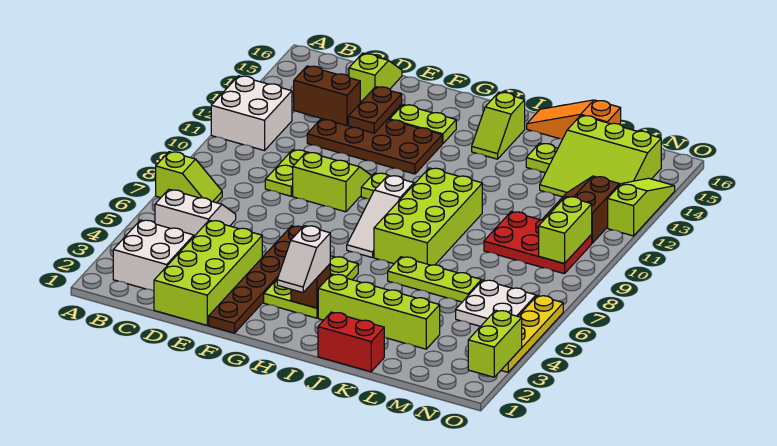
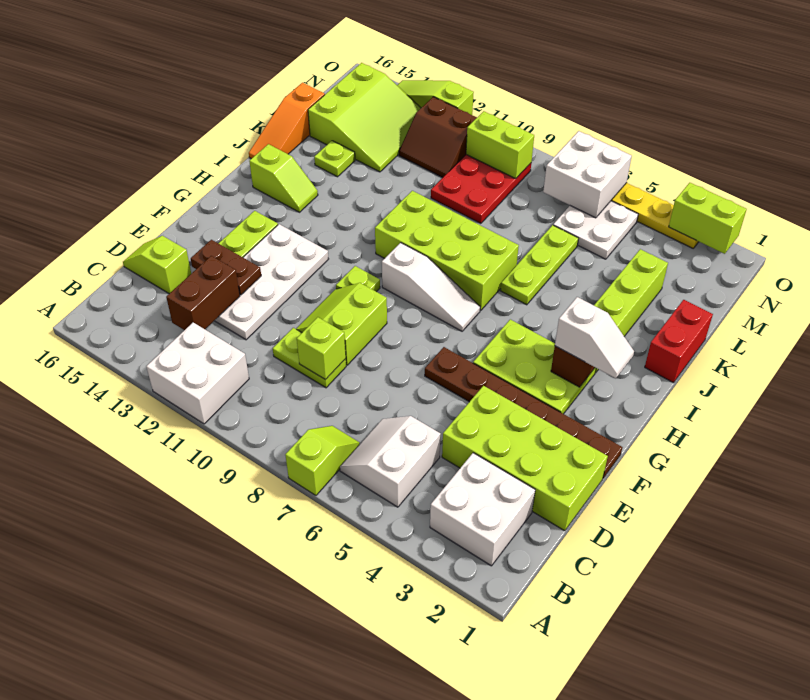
none -> lime 1x1 brick [297,317,346,379]
brown 2x4 plate [307,118,442,174] -> white 2x4 plate [214,224,328,340]
none -> white 2x2 brick [543,131,632,218]

